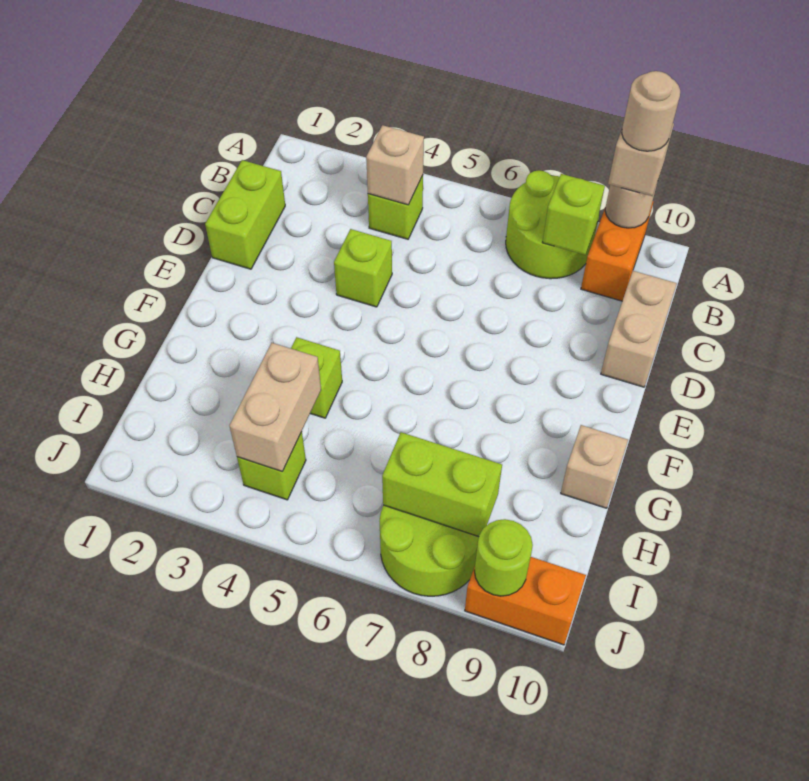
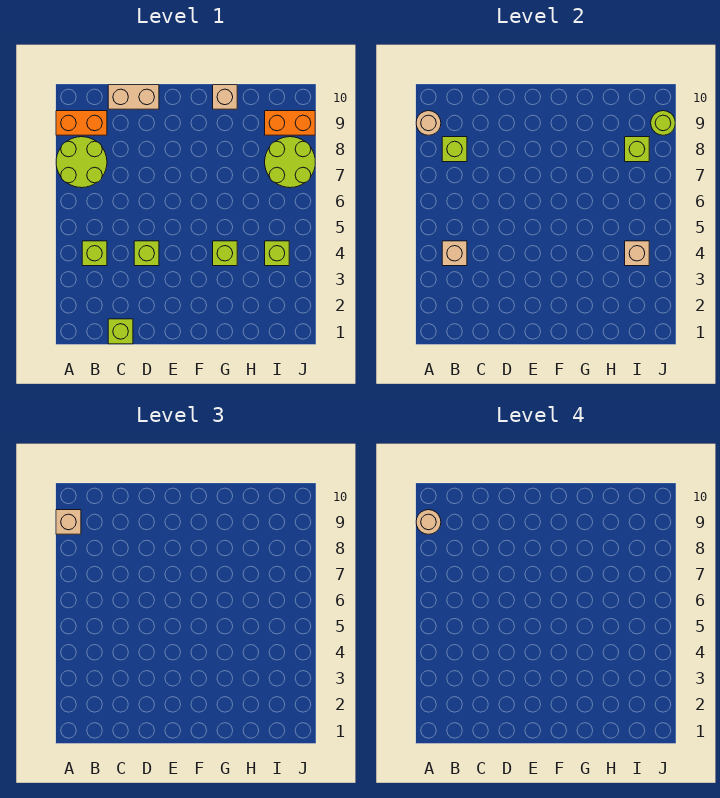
lime 1x2 brick [205,160,285,269] -> lime 1x1 brick [108,319,133,344]
tan 1x2 brick [229,343,321,471] -> tan 1x1 brick [625,241,649,266]
lime 1x2 brick [382,432,502,537] -> lime 1x1 brick [625,137,649,162]
orange 1x2 brick [465,557,586,645] -> orange 1x2 brick turned to [265,111,315,135]

